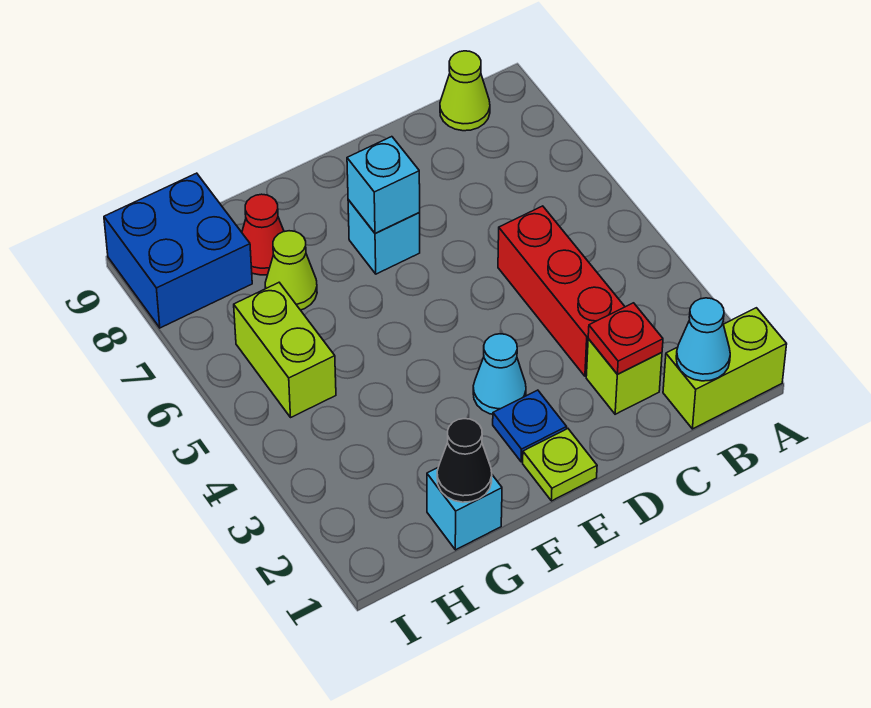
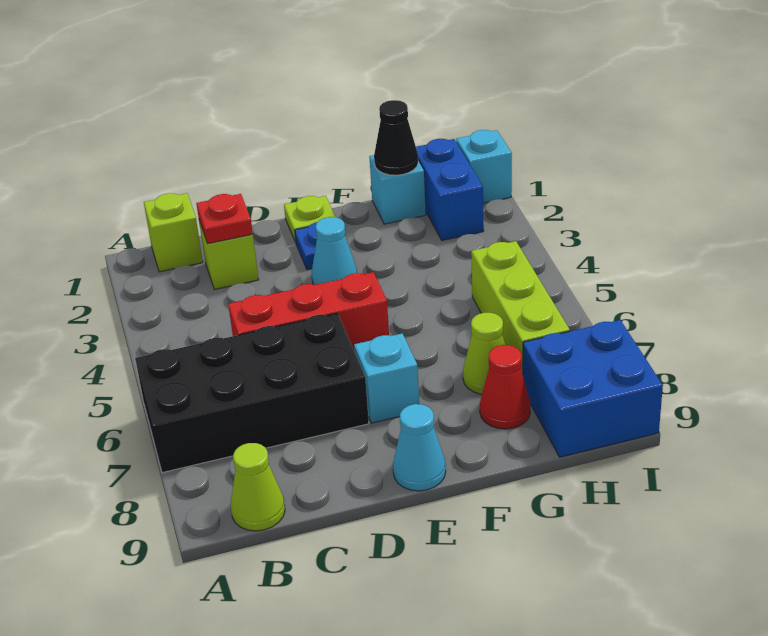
lime 1x2 brick [663,308,787,429] -> lime 1x1 brick [144,193,203,272]
none -> black 2x4 brick [135,313,369,473]
cyan 1x1 cone [676,298,730,381] -> cyan 1x1 cone moved to [393,404,446,491]
red 1x3 brick [498,206,625,376] -> red 1x3 brick turned to [228,272,389,351]
cyan 1x1 brick [347,137,420,234] -> cyan 1x1 brick moved to [456,130,512,203]
none -> blue 1x2 brick [416,139,484,240]
lime 1x2 brick [234,283,336,417] -> lime 1x3 brick [471,241,570,374]

